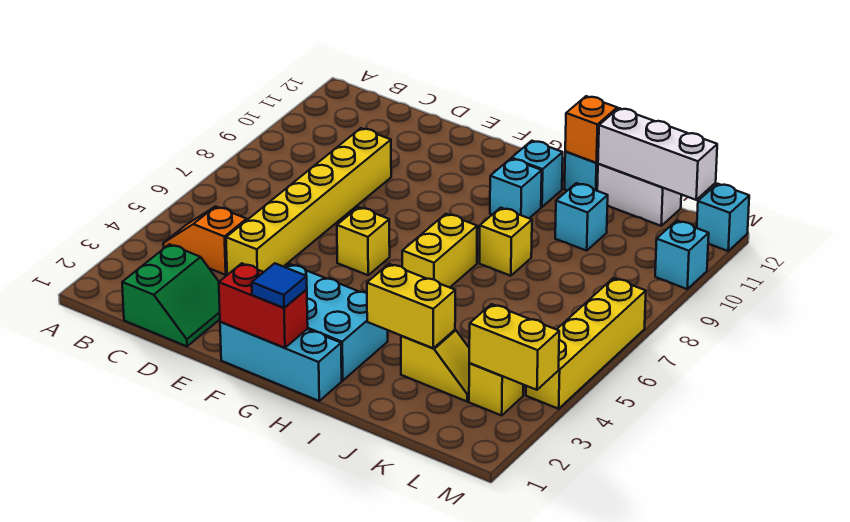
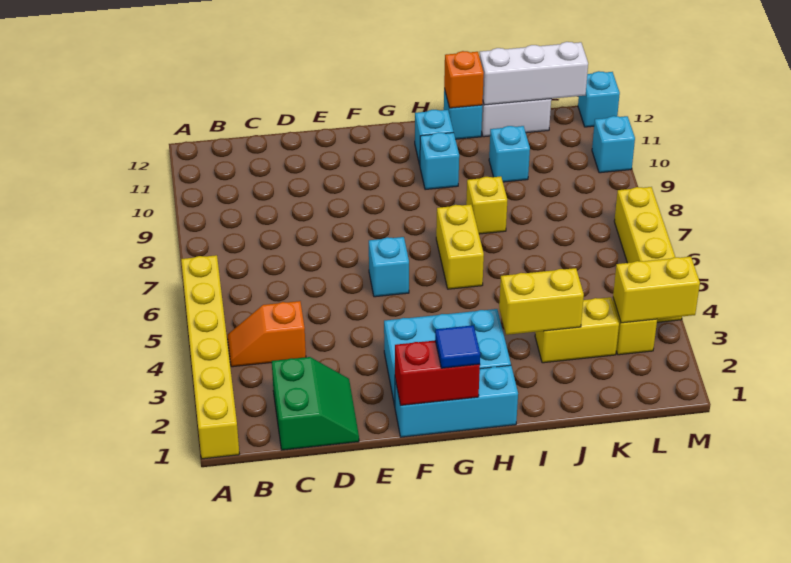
yellow 1x6 brick [226,128,391,275] -> yellow 1x6 brick moved to [181,255,239,459]
yellow 1x1 brick [337,207,390,275] -> cyan 1x1 brick [369,237,409,297]
yellow 1x2 slope [401,330,469,401] -> yellow 1x2 brick [535,297,619,363]

